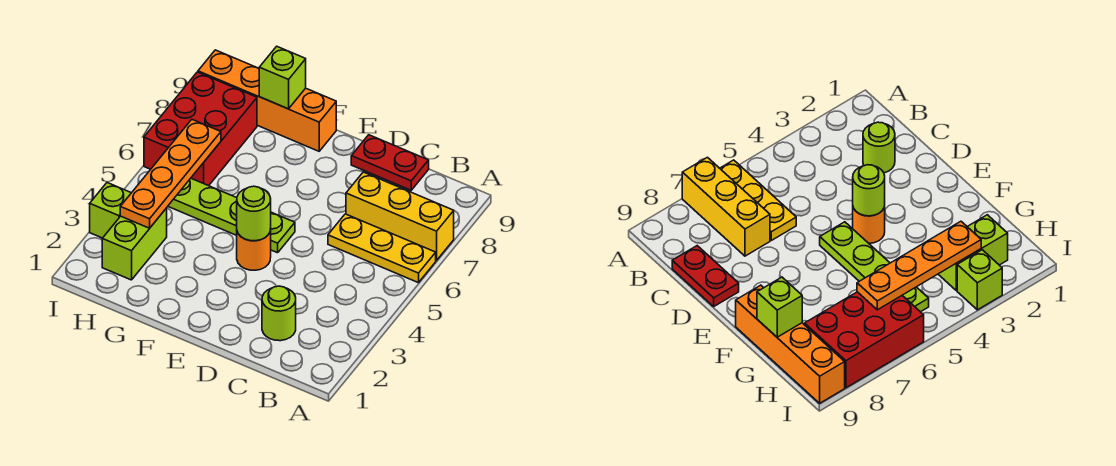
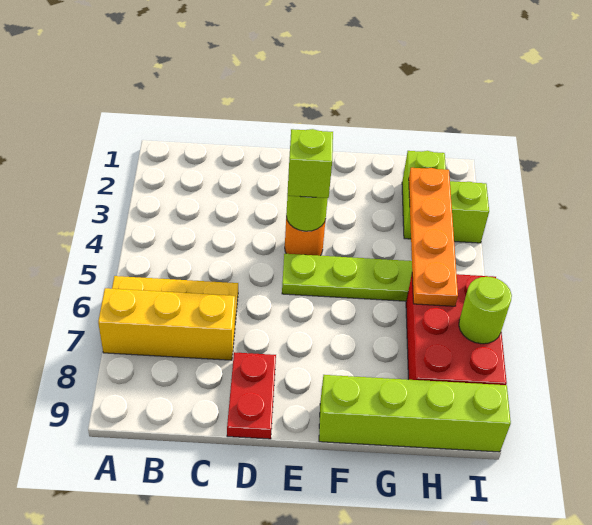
lime 1x1 round brick [262,286,296,341] -> lime 1x1 round brick moved to [459,277,512,344]
red 1x2 plate [351,135,429,190] -> red 1x2 plate turned to [227,352,276,439]
orange 1x4 brick [198,50,336,151] -> lime 1x4 brick [319,375,511,452]
lime 1x1 brick [259,46,306,109] -> lime 1x1 brick moved to [287,129,333,198]

